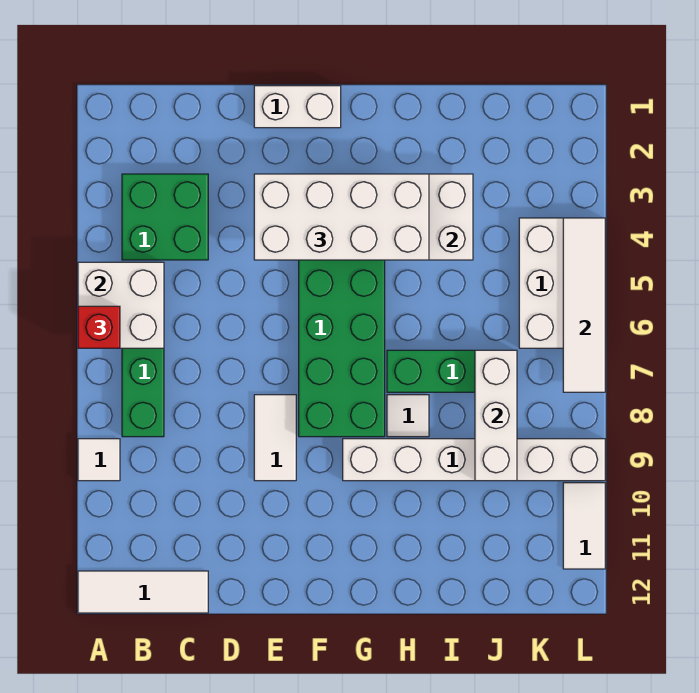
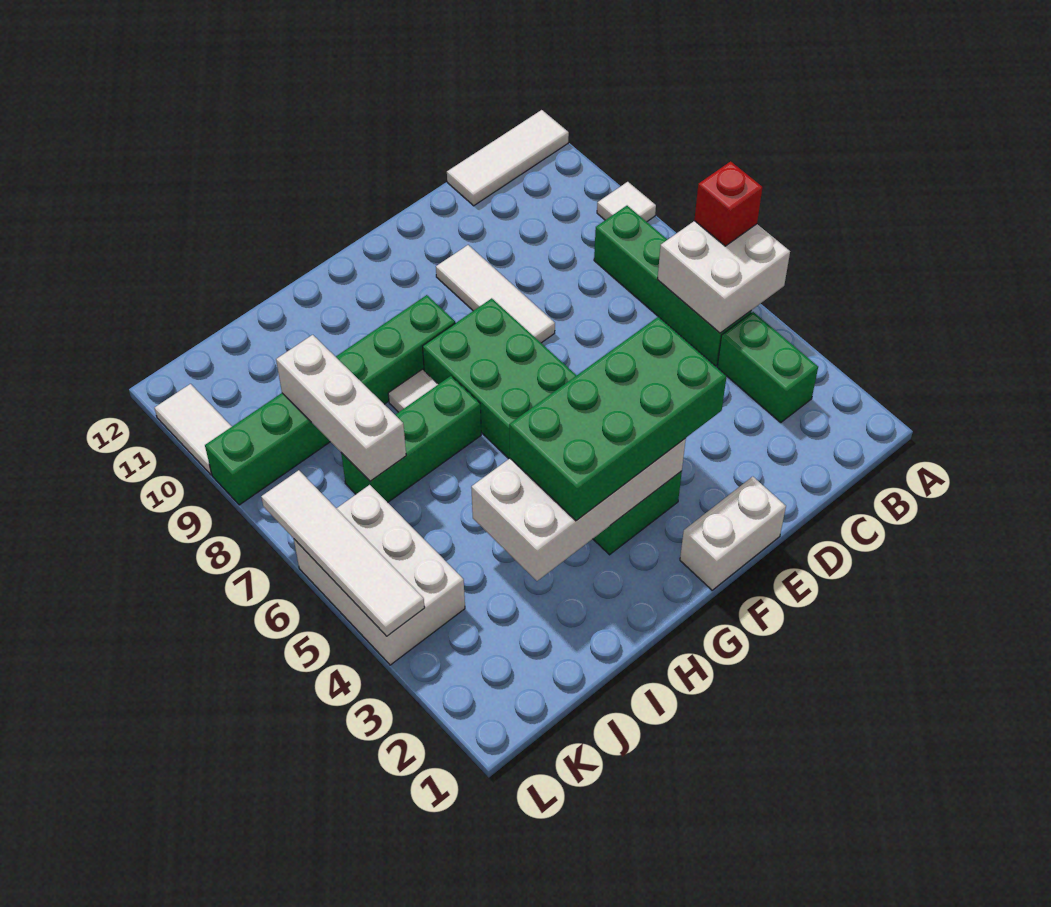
green 2x2 brick [122,174,208,260] -> green 1x2 brick [717,312,818,422]
white 2x4 brick [254,174,429,260] -> green 2x4 brick [509,317,727,521]
white 1x2 tile [254,395,296,481] -> white 1x3 tile [436,245,555,343]
white 1x6 brick [343,439,605,481] -> green 1x6 brick [205,295,455,505]

